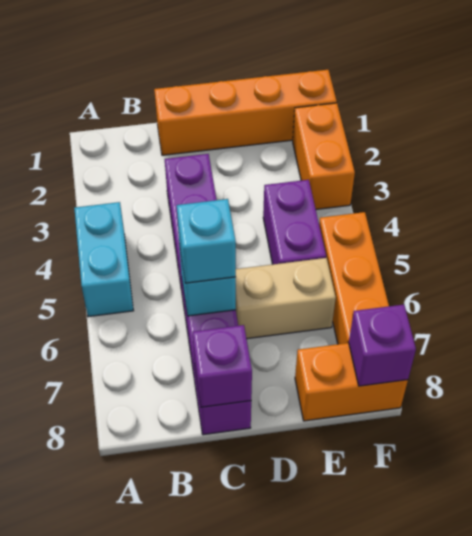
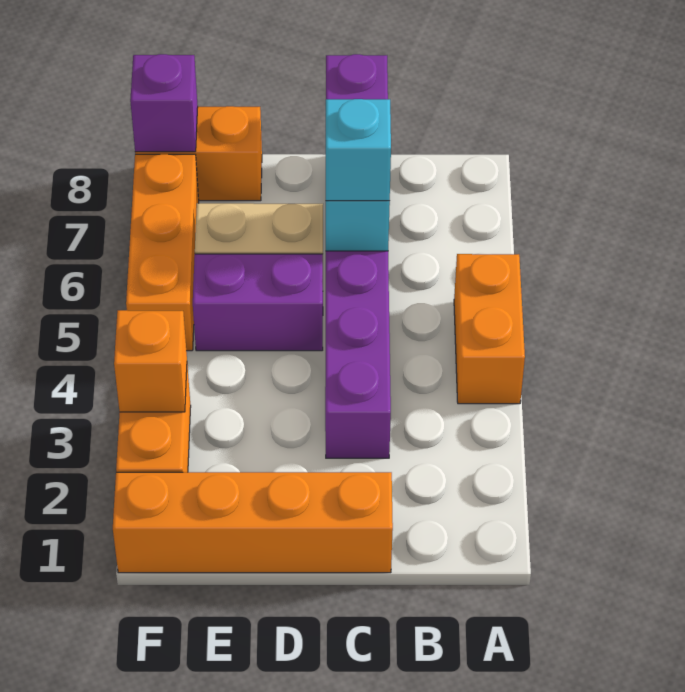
cyan 1x2 brick [74,202,133,317] -> orange 1x2 brick [454,254,525,404]
purple 1x2 brick [263,180,326,264] -> purple 1x2 brick turned to [193,254,323,351]
none -> orange 1x1 brick [114,310,187,412]

